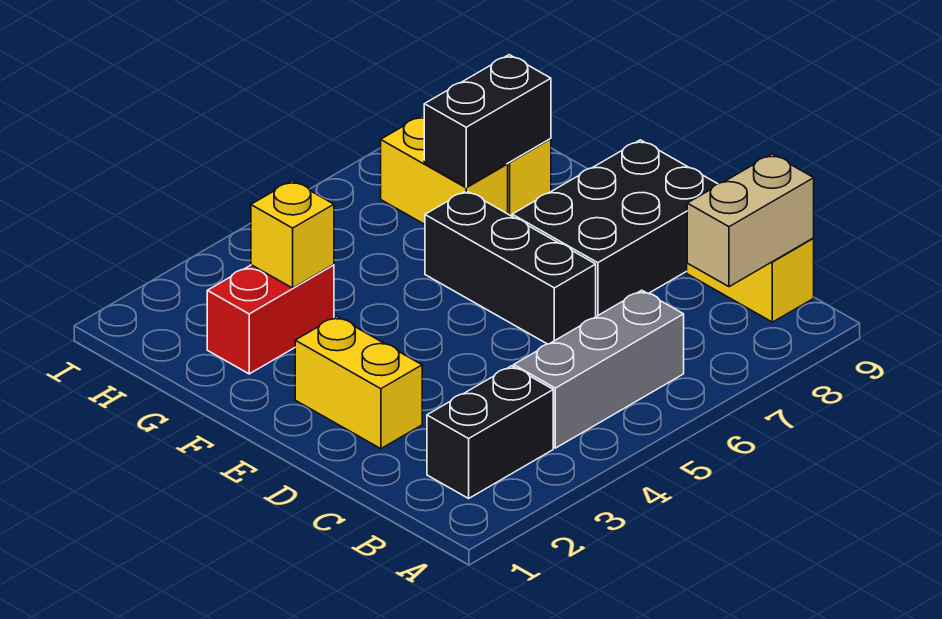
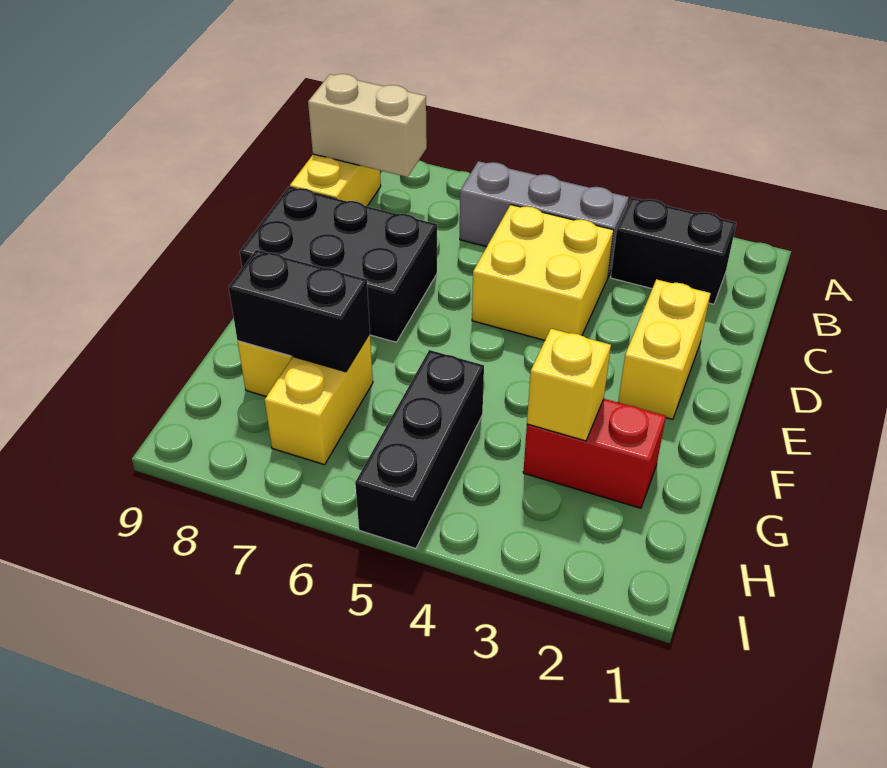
none -> yellow 2x2 brick [472,205,614,340]
black 1x3 brick [425,191,596,344] -> black 1x3 brick moved to [355,350,484,548]

